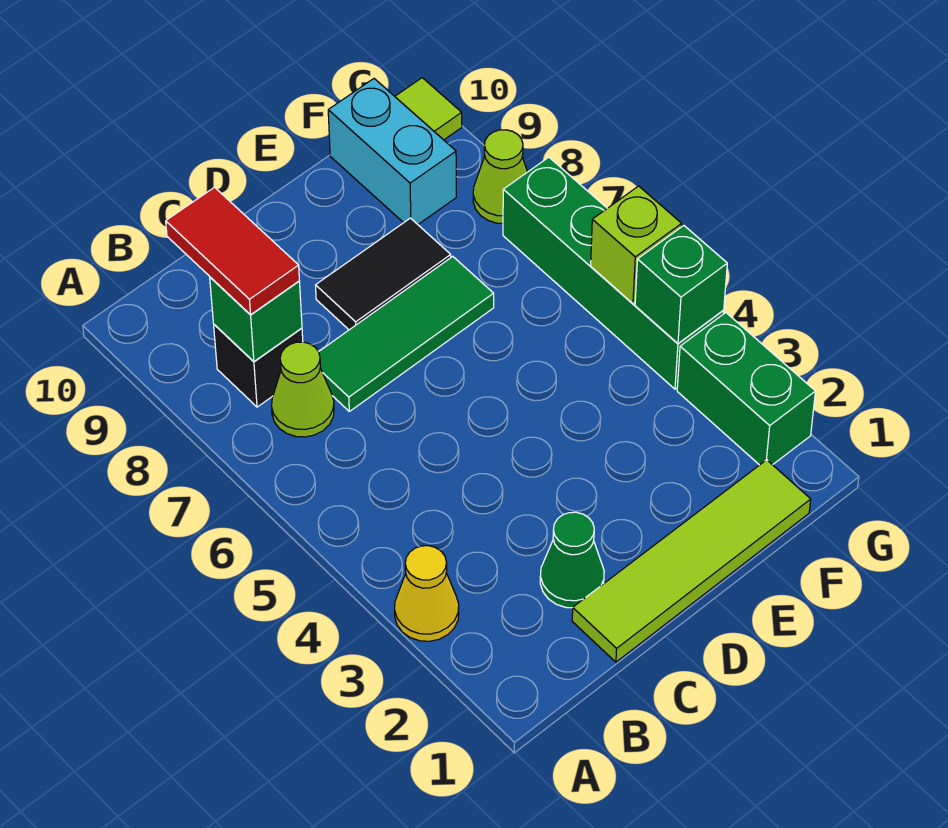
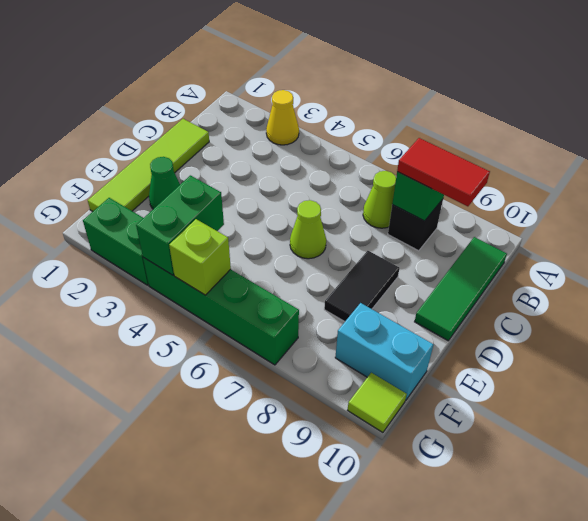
green 1x1 cone [540,512,604,608] -> green 1x1 cone moved to [149,157,180,209]
green 1x3 tile [319,257,494,411] -> green 1x3 tile moved to [415,237,507,341]
green 1x1 brick [635,226,727,343] -> green 1x2 brick [136,175,224,275]
lime 1x1 cone [473,130,527,224] -> lime 1x1 cone moved to [290,200,326,259]

